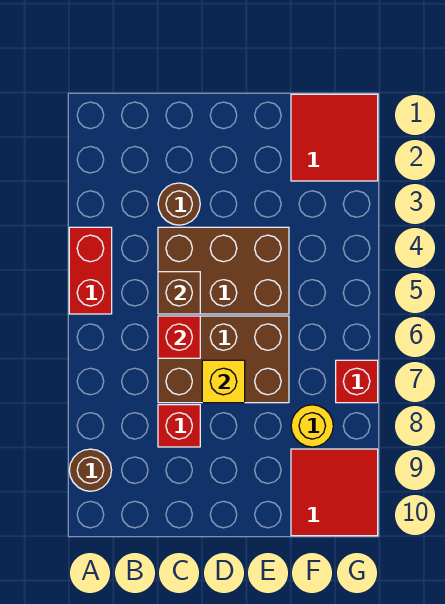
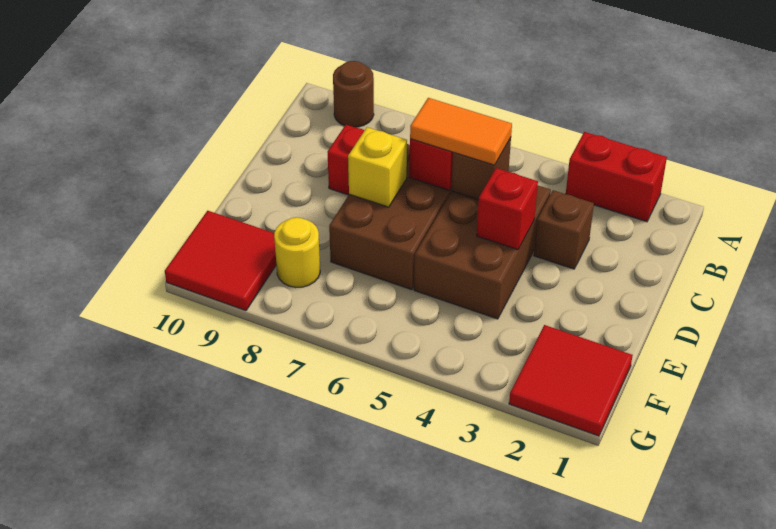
red 1x2 brick [69,227,112,314] -> red 1x2 brick moved to [566,132,667,222]
brown 1x1 round brick [158,183,200,225] -> brown 1x1 brick [534,190,594,269]
none -> orange 1x2 tile [410,98,512,165]
red 1x1 brick [336,360,378,403] -> red 1x1 brick moved to [477,168,538,250]

